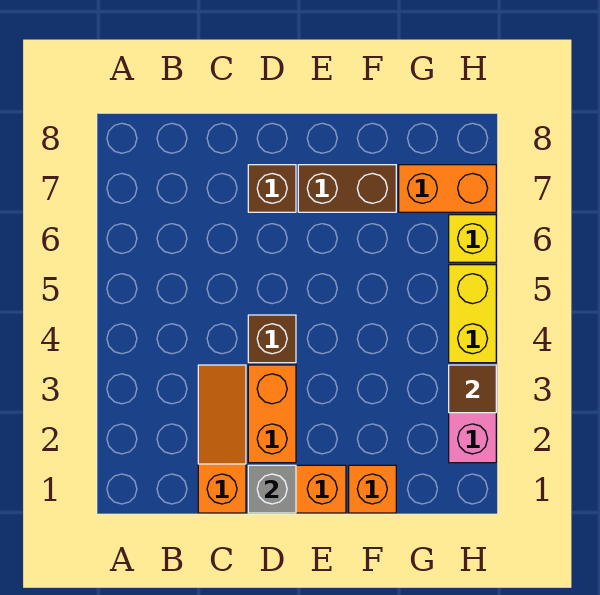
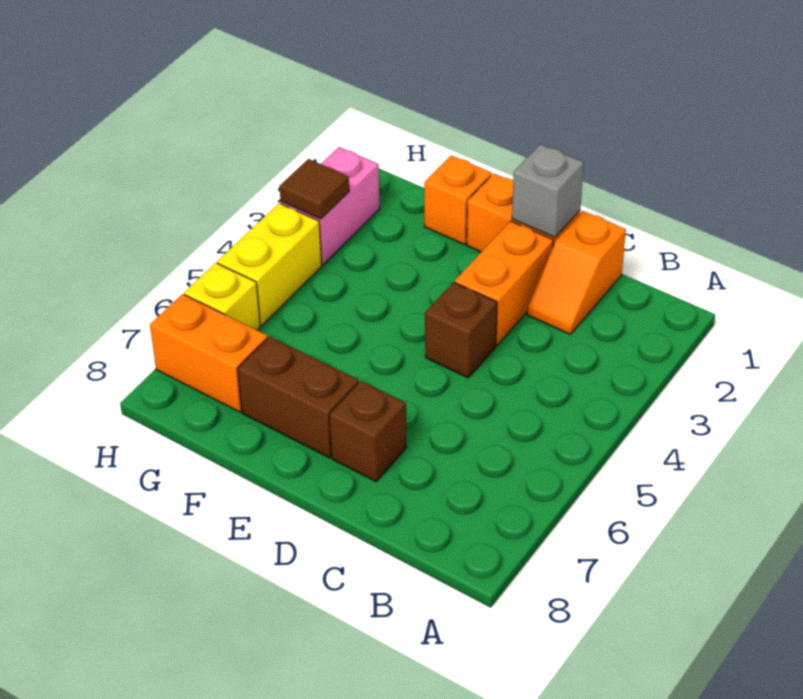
orange 1x3 slope [198,365,246,513] -> orange 1x2 slope [527,211,626,334]

